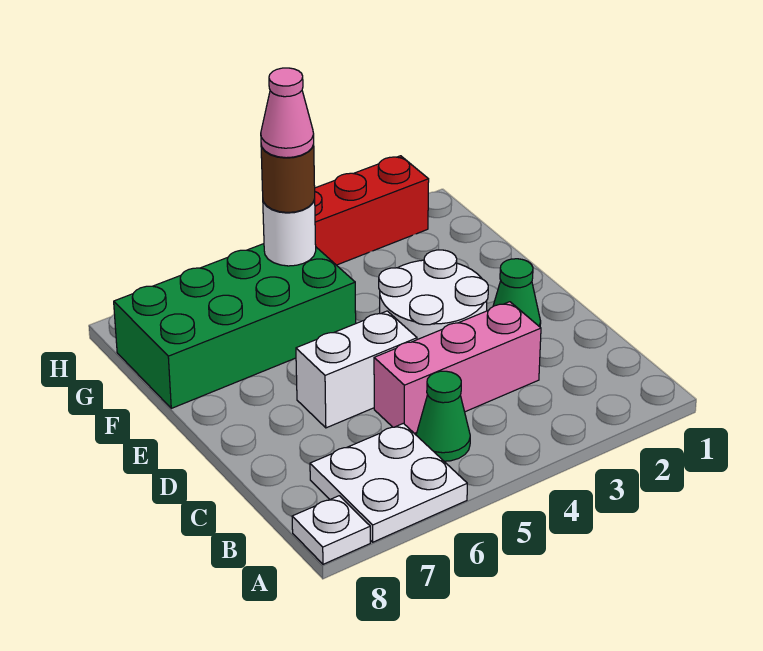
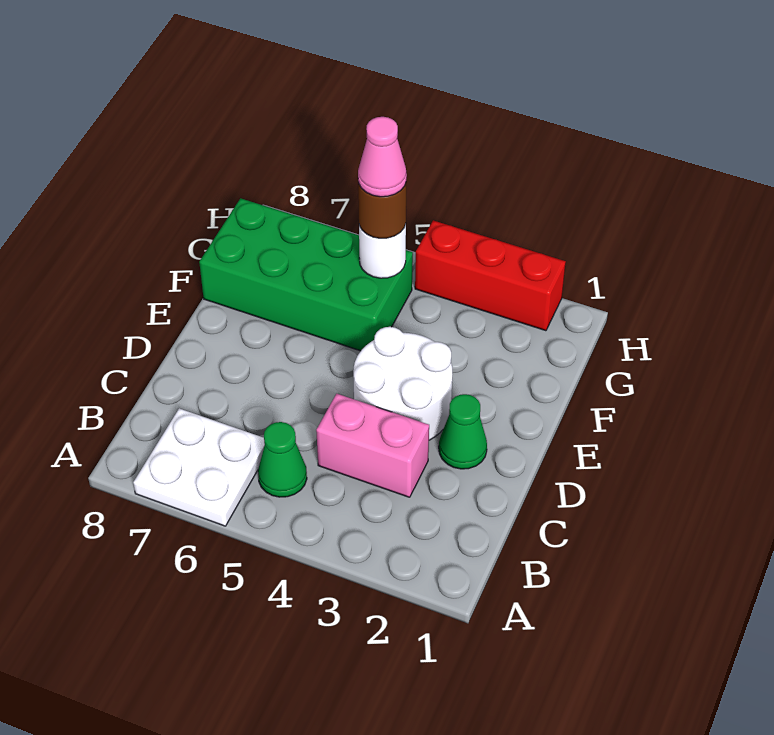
white 1x1 plate [292,496,370,564] -> none
pink 1x3 brick [374,302,541,433] -> pink 1x2 brick [316,394,429,497]
white 1x2 brick [296,311,417,428] -> none

